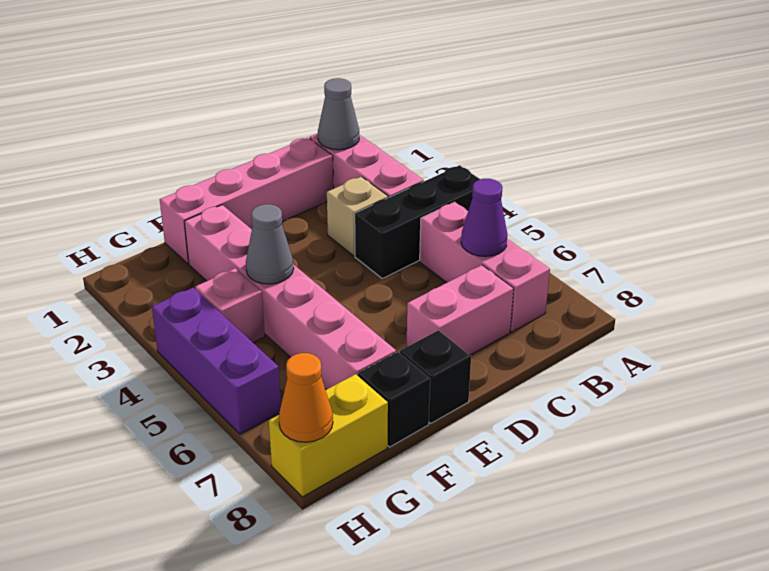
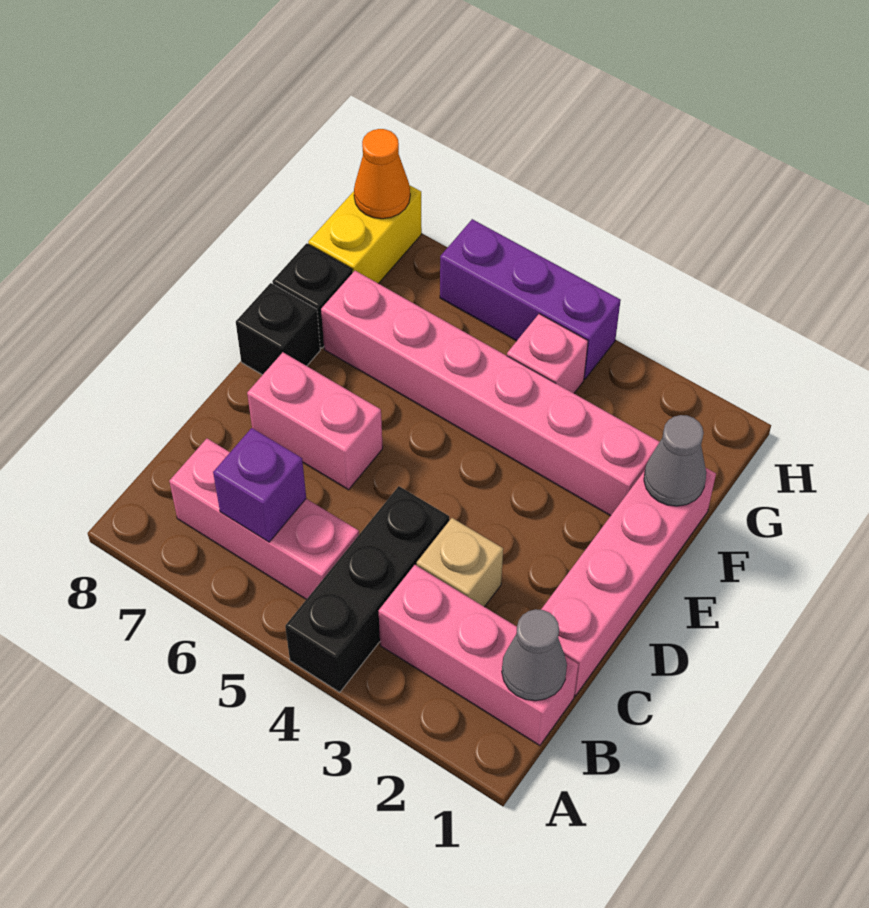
purple 1x1 cone [461,179,507,257] -> purple 1x1 brick [213,428,306,542]
pink 1x2 brick [407,265,514,355] -> pink 1x2 brick turned to [247,352,383,490]
grey 1x1 cone [246,204,294,284] -> grey 1x1 cone moved to [644,415,706,506]

